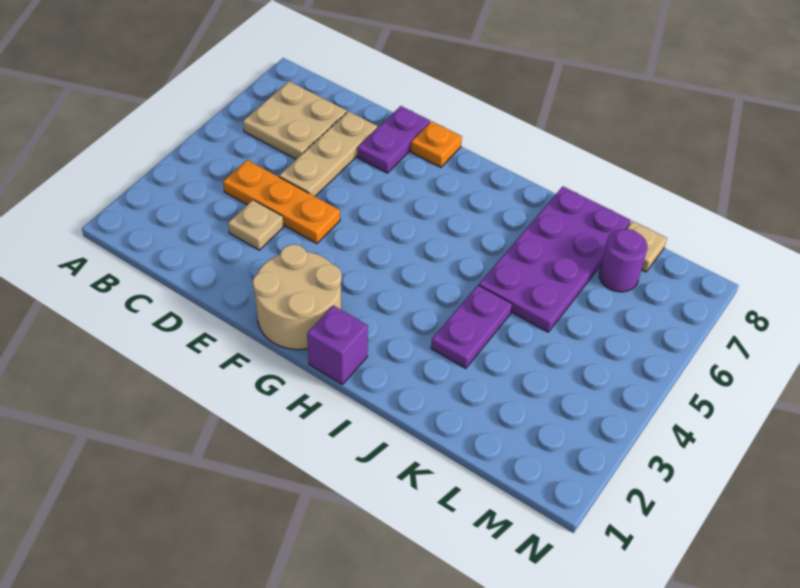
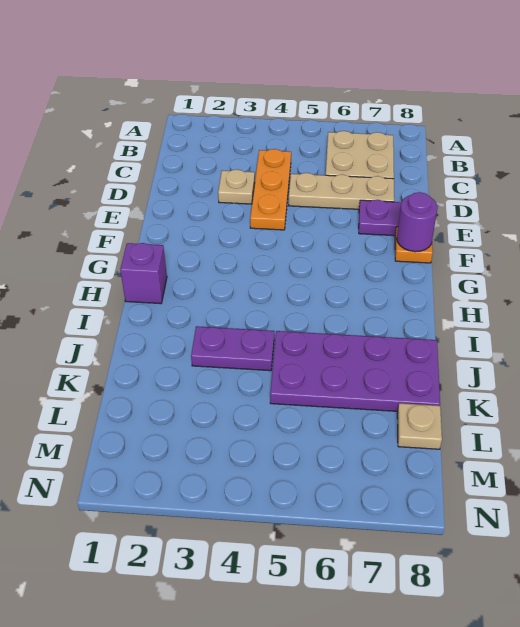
tan 2x2 round brick [253,244,342,350] -> none
purple 1x1 round brick [599,229,647,292] -> purple 1x1 round brick moved to [397,192,438,252]

